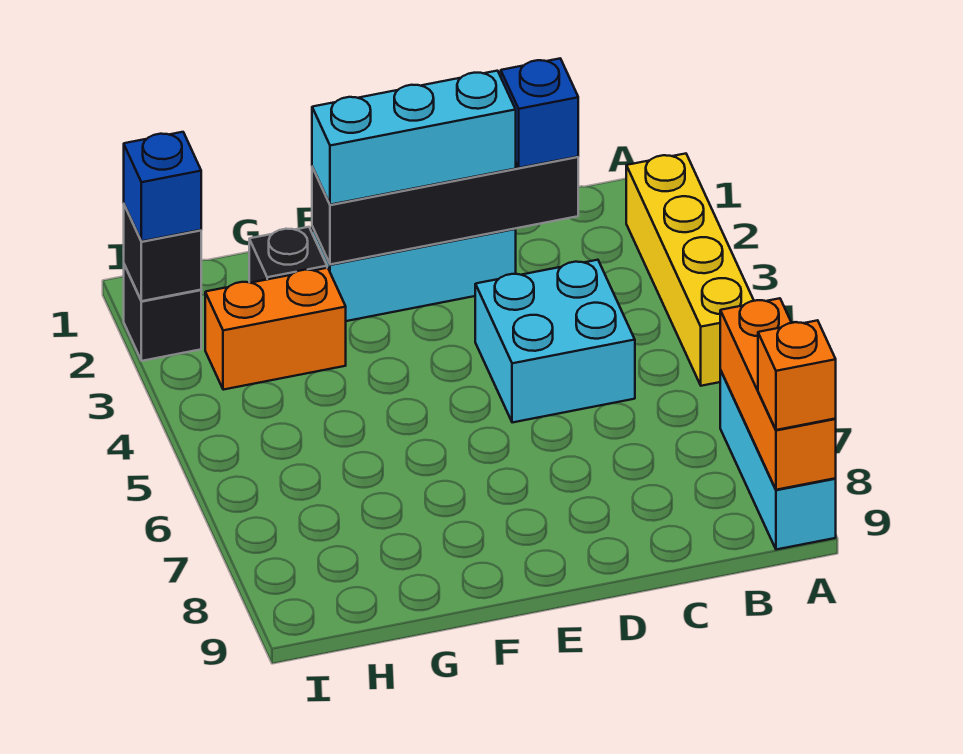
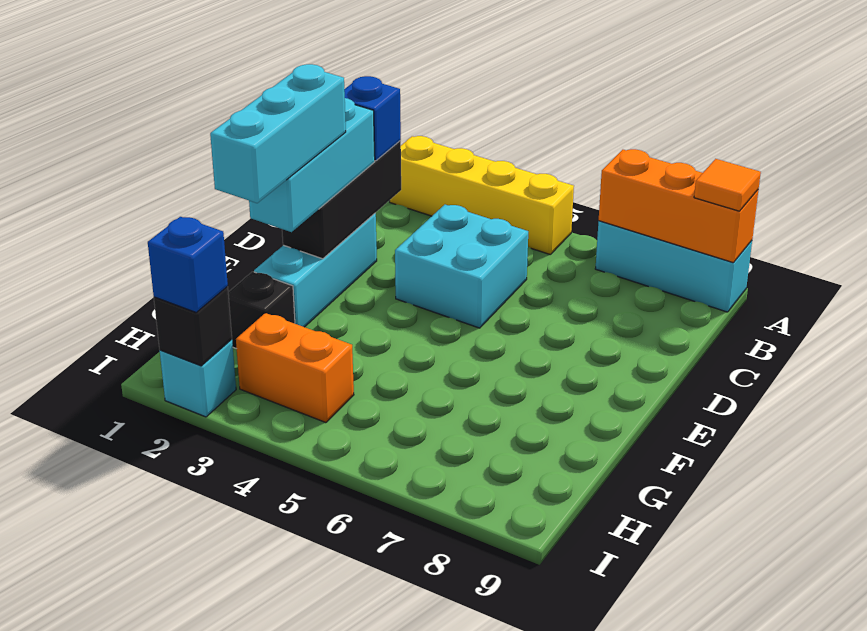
orange 1x1 brick [758,320,836,430] -> orange 1x1 tile [694,159,761,211]
black 1x4 brick [312,157,578,264] -> black 1x3 brick [282,141,401,259]
none -> cyan 1x3 brick [210,64,346,203]
orange 1x2 brick [205,268,346,390] -> orange 1x2 brick turned to [236,313,354,423]
black 1x1 brick [124,265,201,361] -> cyan 1x1 brick [160,339,236,417]

